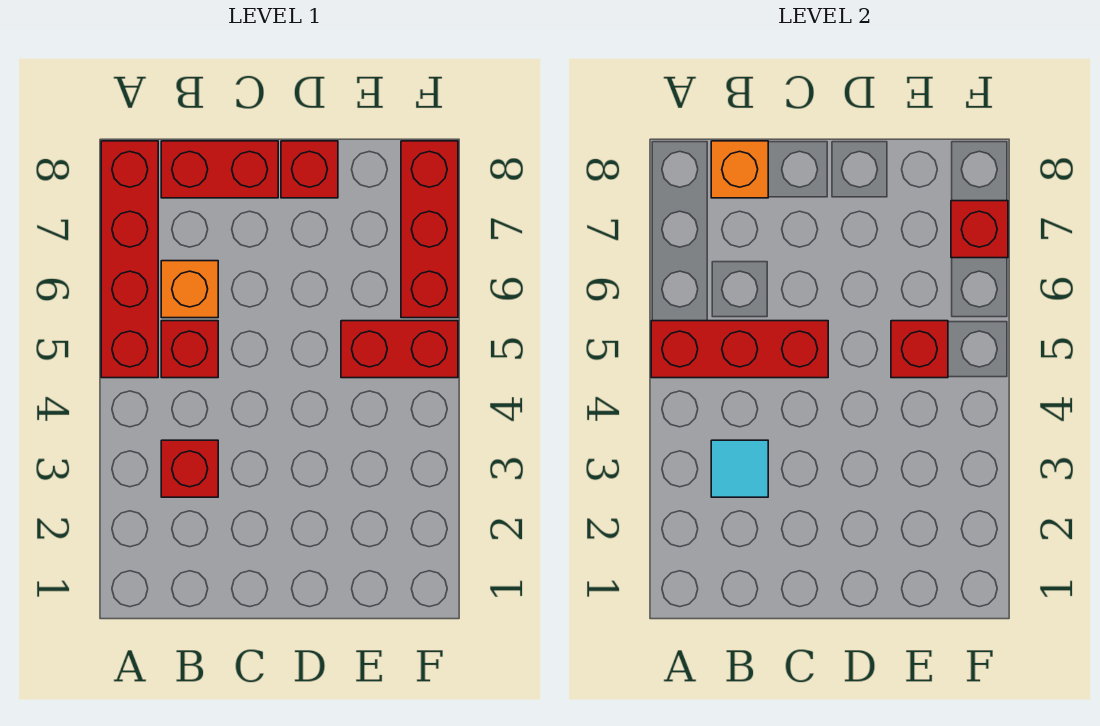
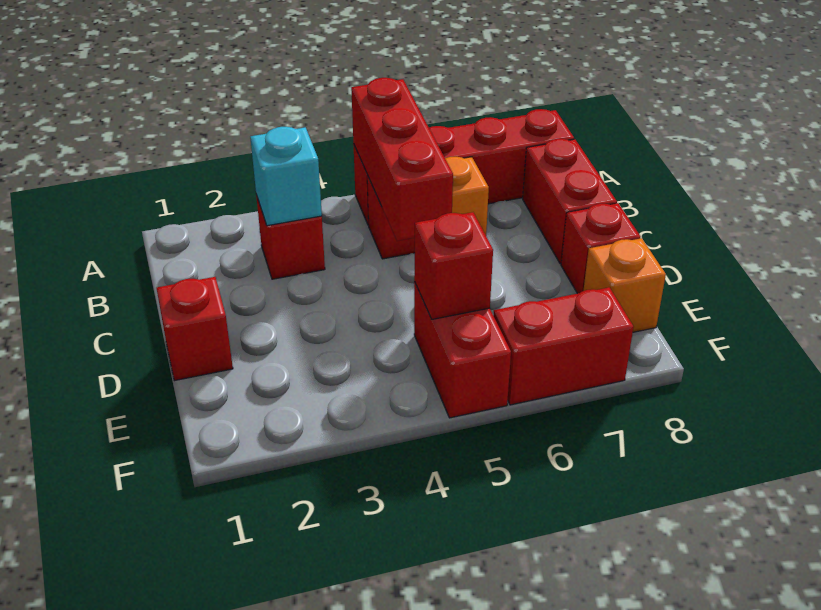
cyan 1x1 tile [711,440,768,497] -> cyan 1x1 brick [250,127,322,226]
orange 1x1 brick [711,141,768,198] -> orange 1x1 brick moved to [583,238,666,332]
red 1x3 brick [401,141,458,318] -> red 1x2 brick [493,287,633,405]
red 1x1 brick [951,201,1008,258] -> red 1x1 brick moved to [156,277,233,381]

